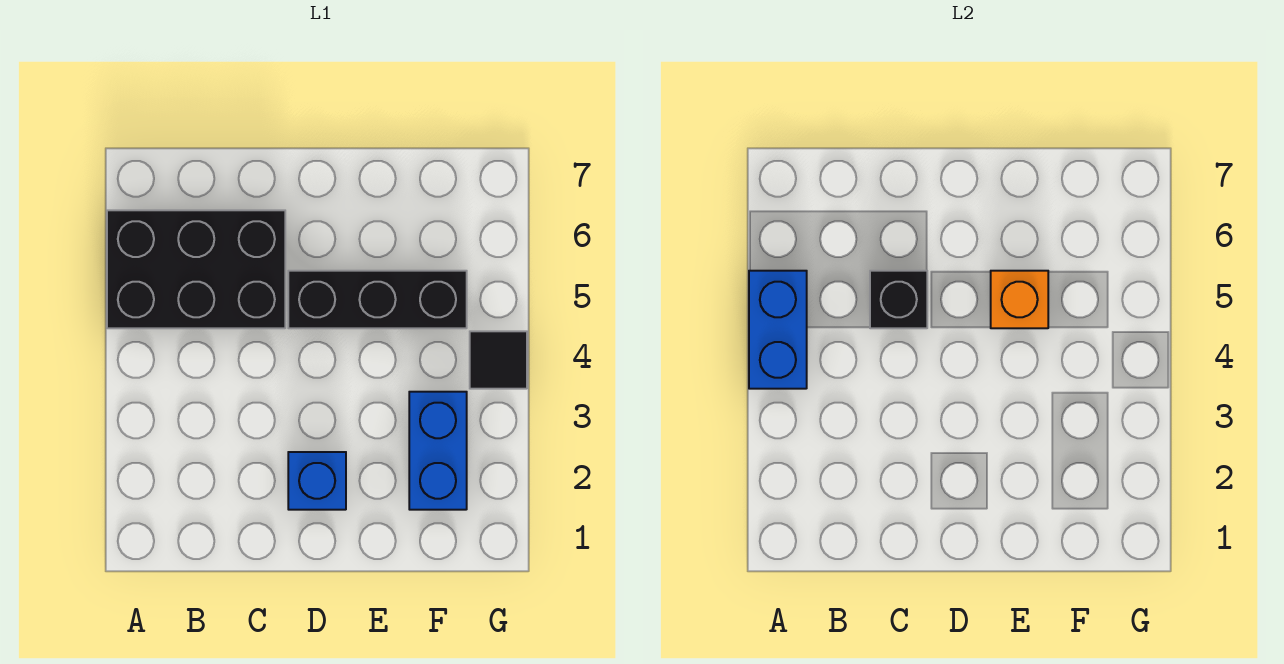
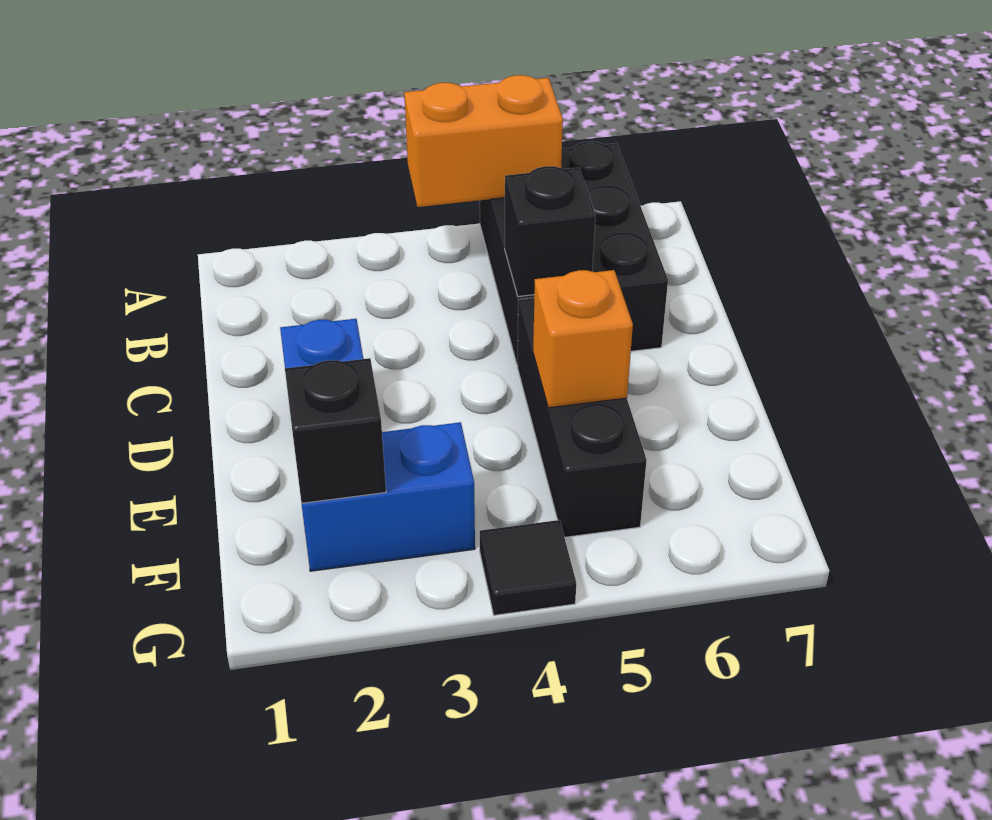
blue 1x2 brick [749,271,807,389] -> orange 1x2 brick [404,75,563,207]
none -> black 1x1 brick [285,358,386,503]

